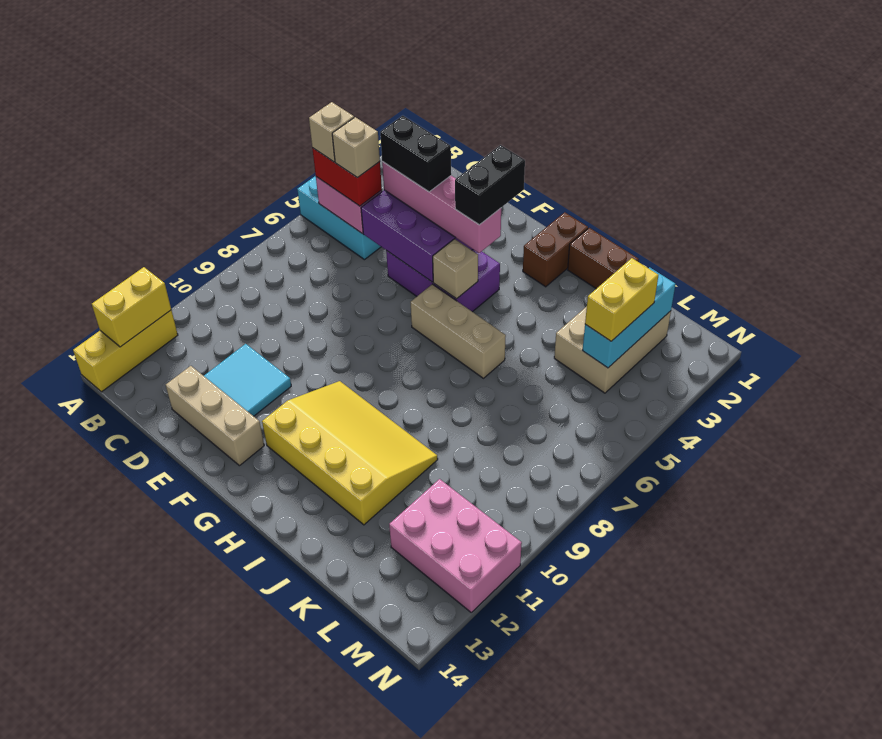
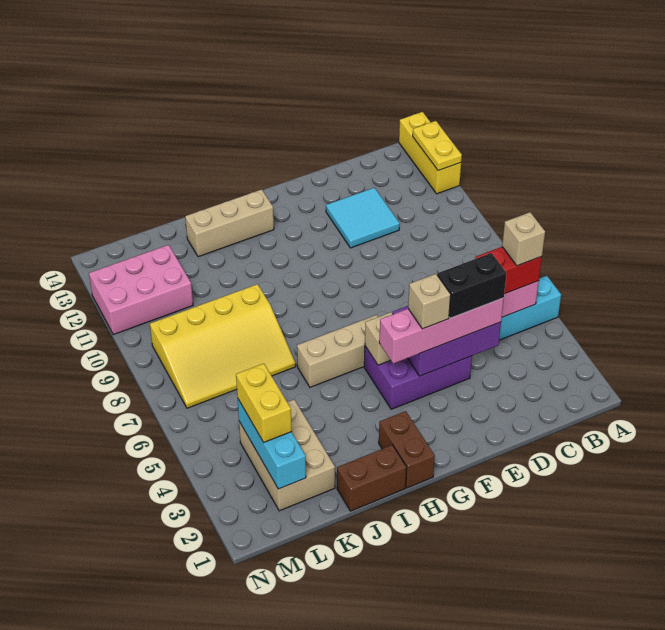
yellow 1x2 brick [92,267,171,347] -> yellow 1x2 plate [413,121,462,171]
tan 1x1 brick [332,117,380,178] -> tan 1x1 brick moved to [408,274,451,329]
tan 1x3 brick [166,366,264,466] -> tan 1x3 brick moved to [185,189,274,257]
black 1x2 brick [455,145,525,225] -> none
yellow 3x4 slope [262,381,438,525] -> yellow 3x4 slope moved to [150,284,296,408]

